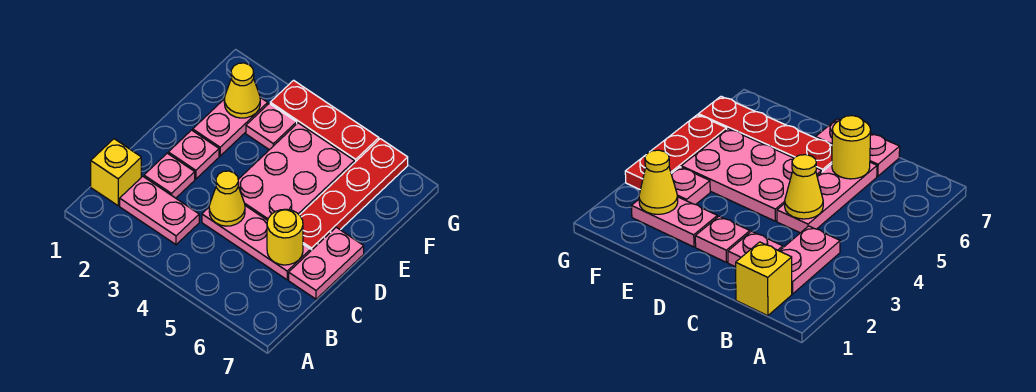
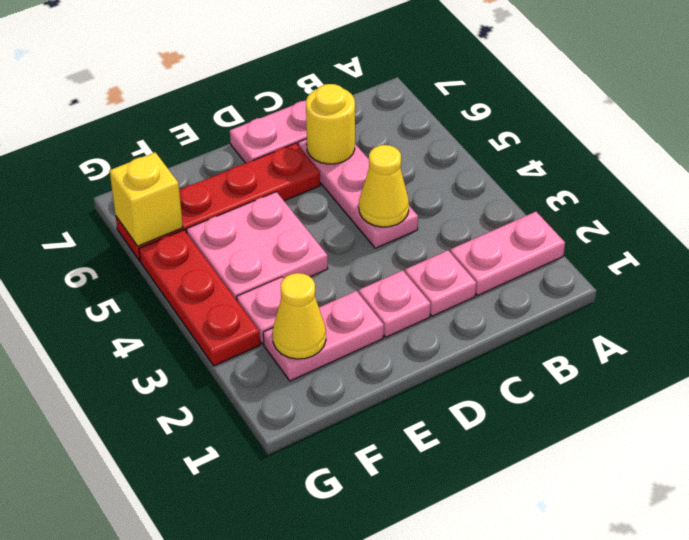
yellow 1x1 brick [91,139,141,206] -> yellow 1x1 brick moved to [110,152,183,246]
pink 1x2 plate [120,176,199,245] -> pink 1x2 plate turned to [450,212,565,296]
pink 2x3 plate [238,123,355,220] -> pink 2x2 plate [186,192,328,300]

